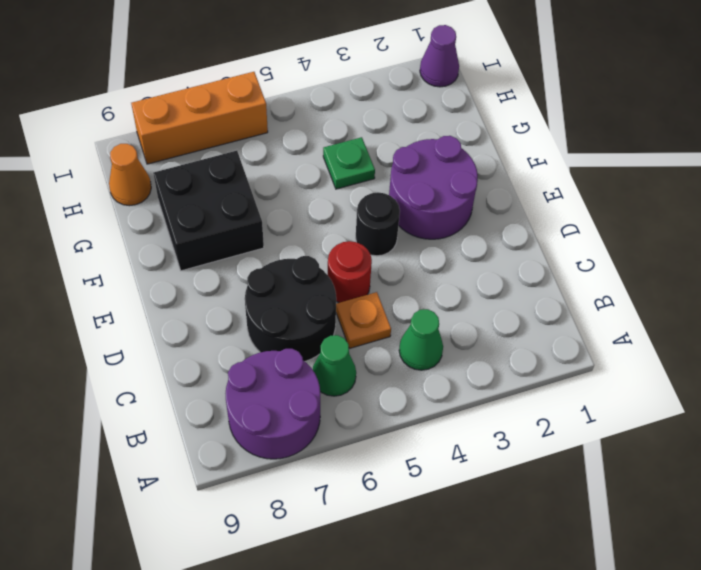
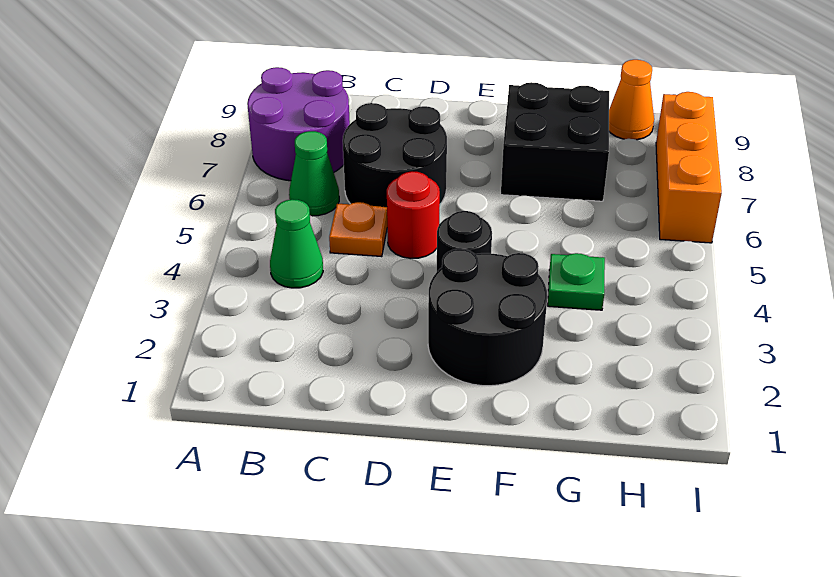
purple 2x2 round brick [389,136,478,239] -> black 2x2 round brick [428,249,547,386]
purple 1x1 cone [420,25,459,87] -> none

